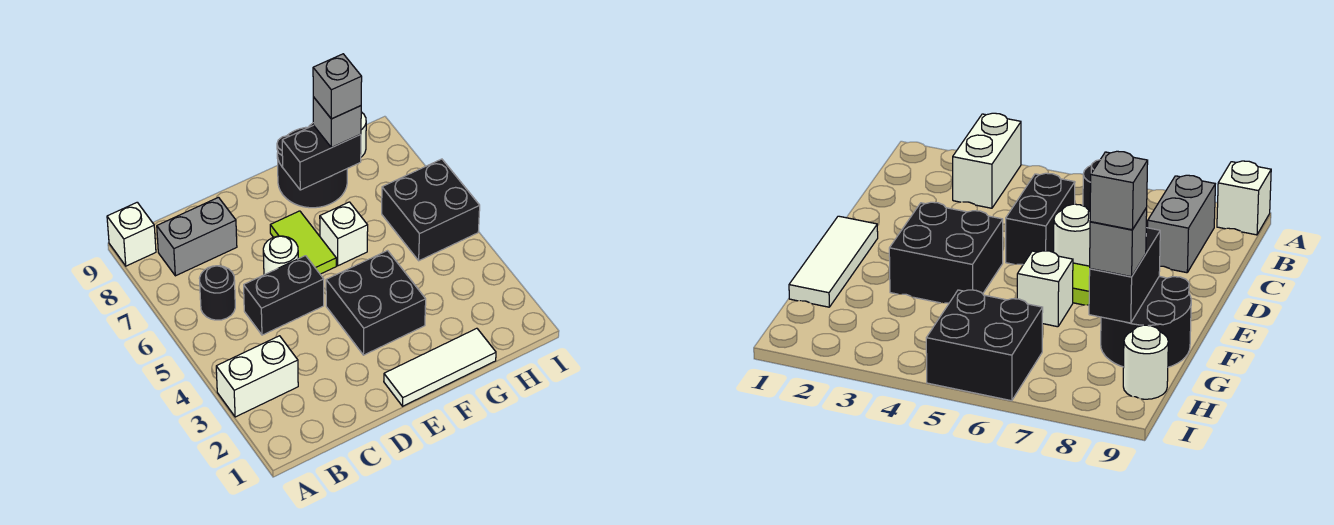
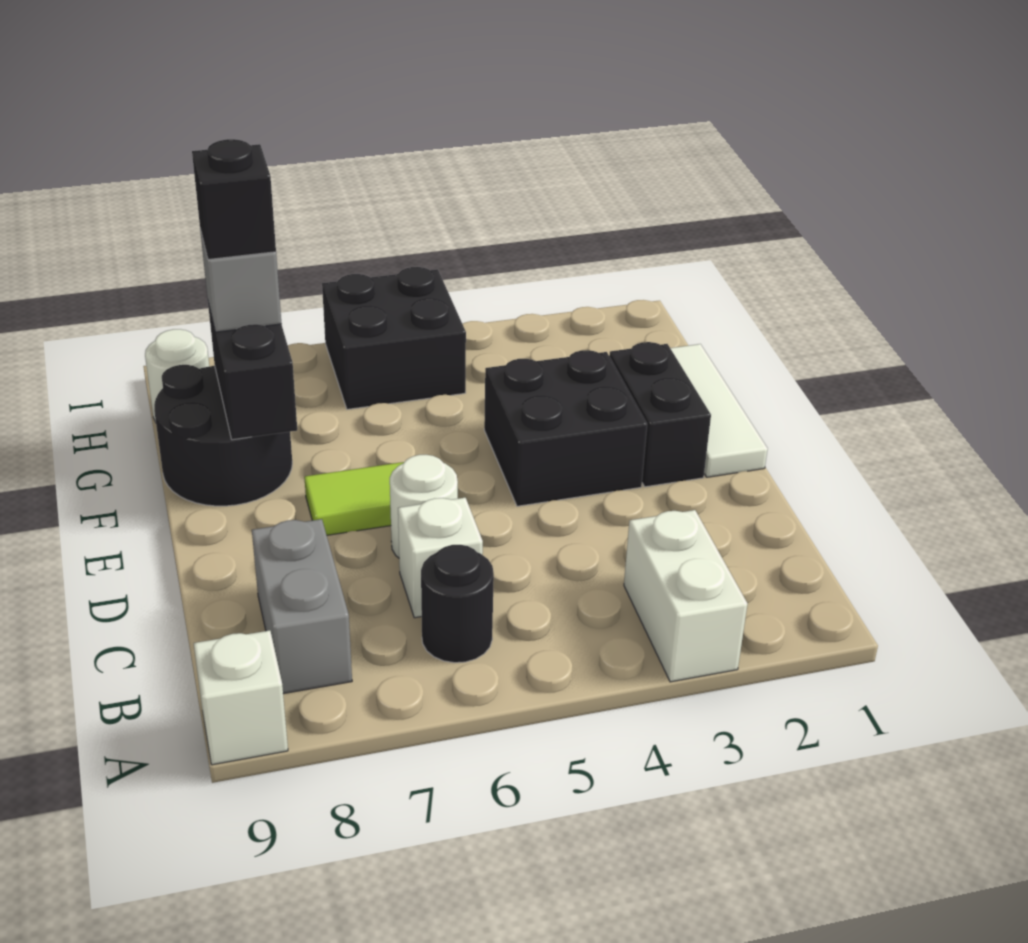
black 1x2 brick [244,256,324,335] -> black 1x2 brick moved to [609,342,711,487]
white 1x1 brick [320,202,368,266] -> white 1x1 brick moved to [398,498,483,618]
grey 1x1 brick [313,54,362,119] -> black 1x1 brick [192,139,276,260]

